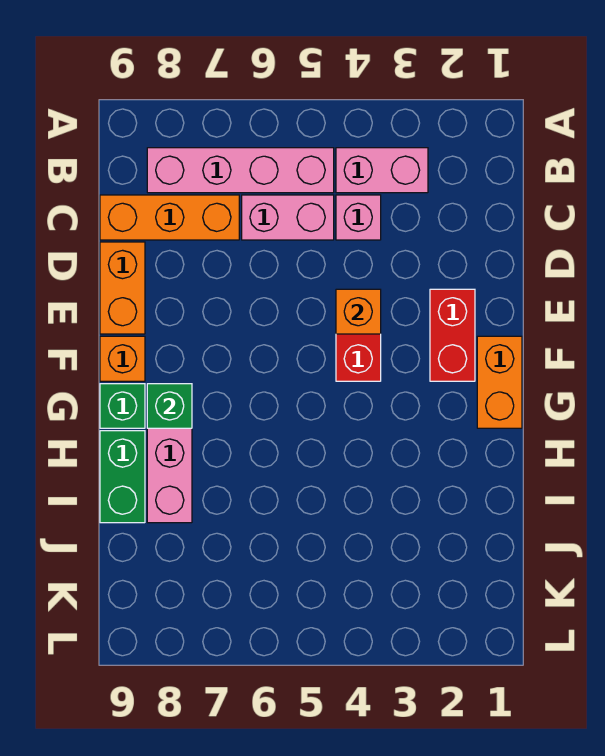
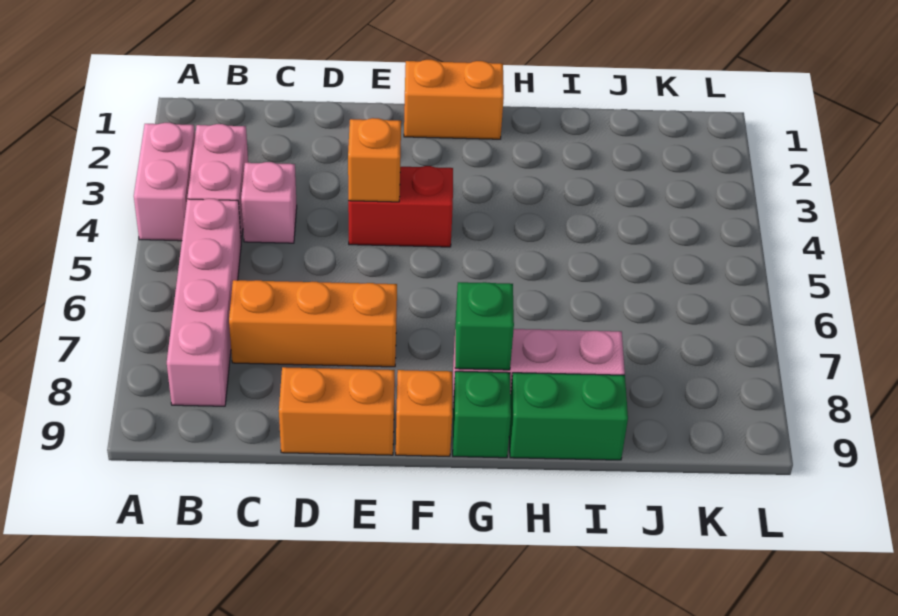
pink 1x2 brick [242,195,334,240] -> pink 1x2 brick moved to [134,123,195,241]
orange 1x3 brick [100,195,239,240] -> orange 1x3 brick turned to [229,280,397,367]
red 1x2 brick [430,289,475,381] -> none

